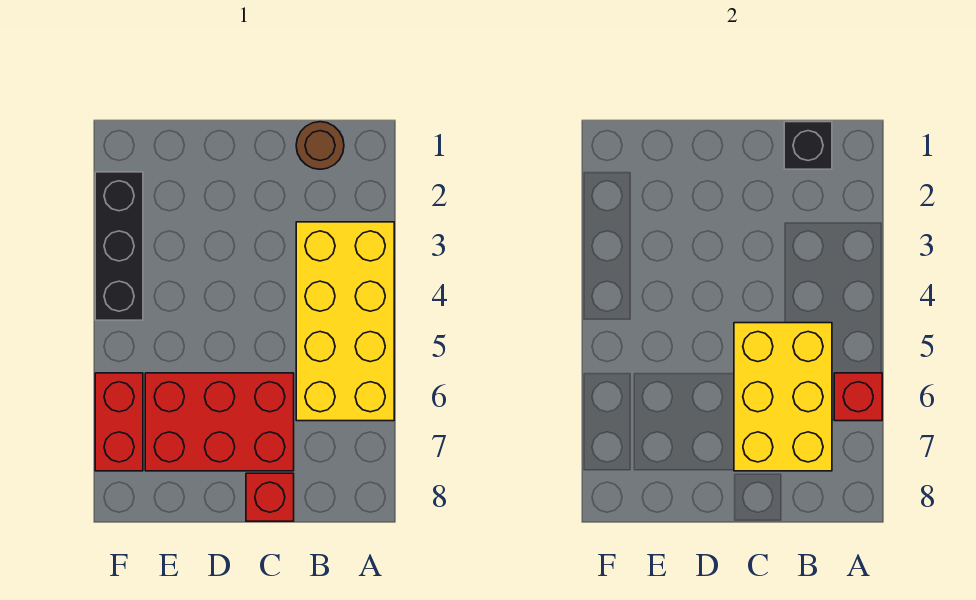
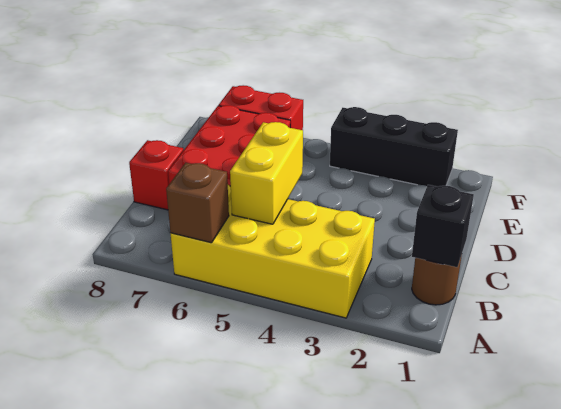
red 1x1 brick [834,373,882,421] -> brown 1x1 brick [166,163,229,243]
yellow 2x3 brick [734,323,832,471] -> yellow 1x2 brick [230,122,303,224]

